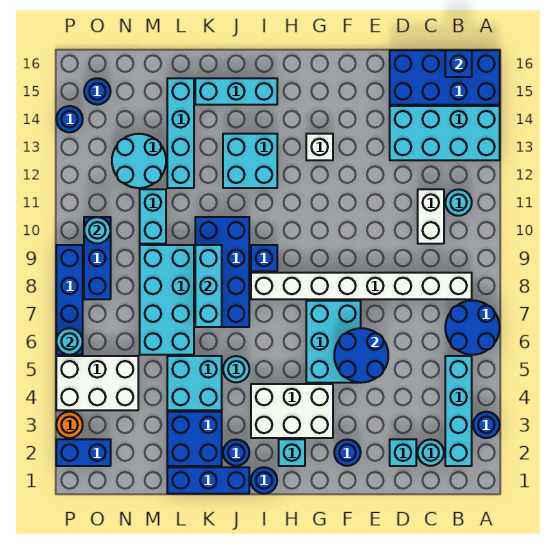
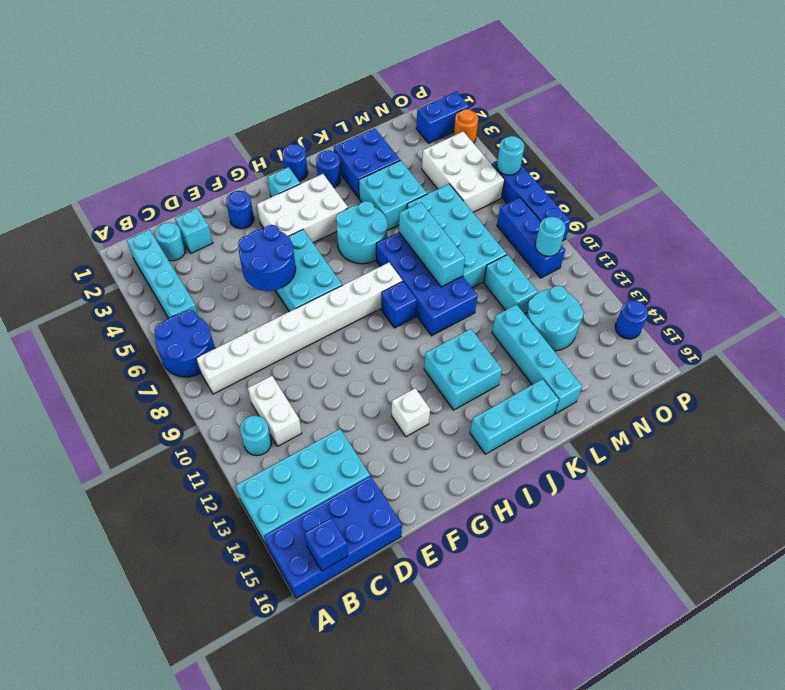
blue 1x1 round brick [473,412,500,438] -> none
blue 1x3 brick [167,467,249,494] -> none
cyan 1x1 round brick [223,356,249,383] -> cyan 2x2 round brick [336,201,388,264]
white 2x3 brick [56,356,138,410] -> white 2x3 brick turned to [422,132,505,212]
blue 1x1 round brick [84,78,111,105] -> none

